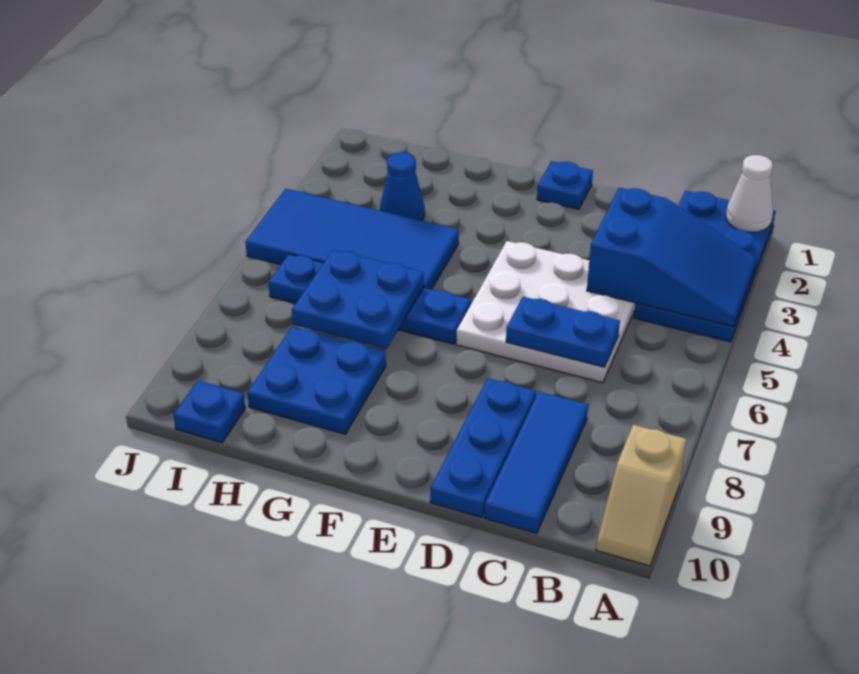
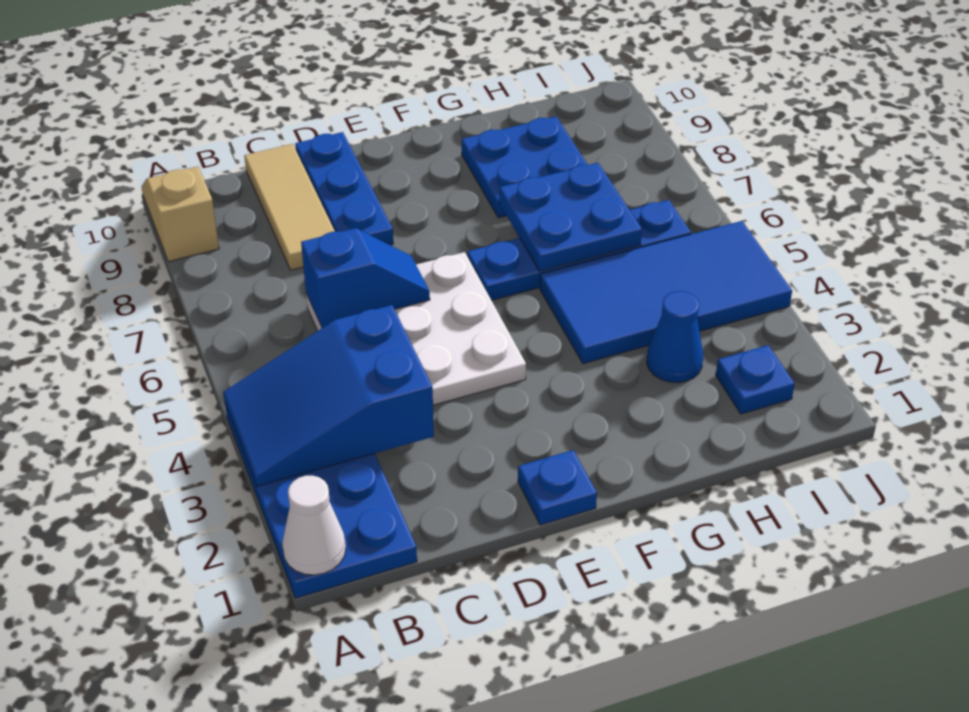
blue 1x2 plate [506,297,620,367] -> blue 1x2 slope [301,228,430,328]
blue 1x3 tile [484,392,588,533] -> tan 1x3 tile [244,144,335,270]
blue 1x1 plate [173,381,245,443] -> blue 1x1 plate moved to [716,345,795,414]

